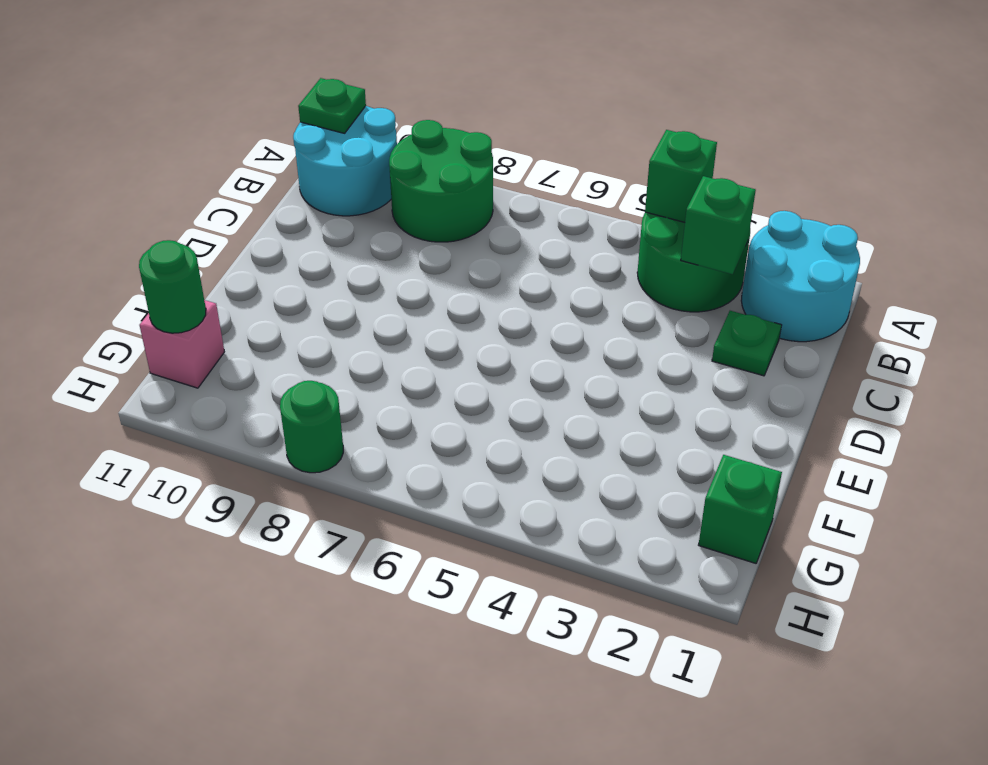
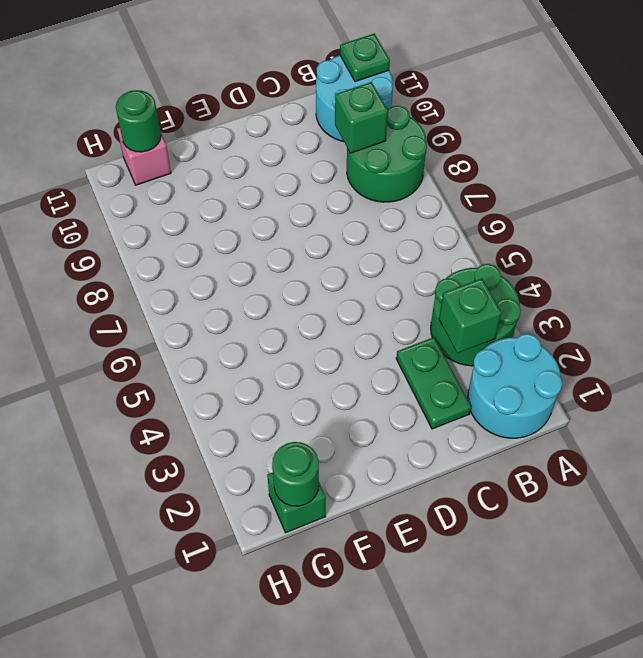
green 1x1 brick [645,130,717,222] -> green 1x1 brick moved to [335,82,388,153]
green 1x1 plate [712,311,782,376] -> green 1x2 plate [396,337,471,429]
green 1x1 round brick [280,381,343,473] -> green 1x1 round brick moved to [272,442,319,506]

